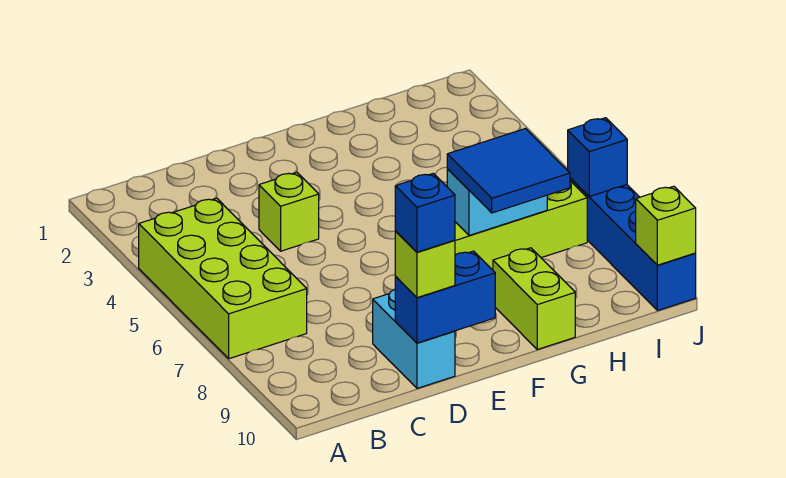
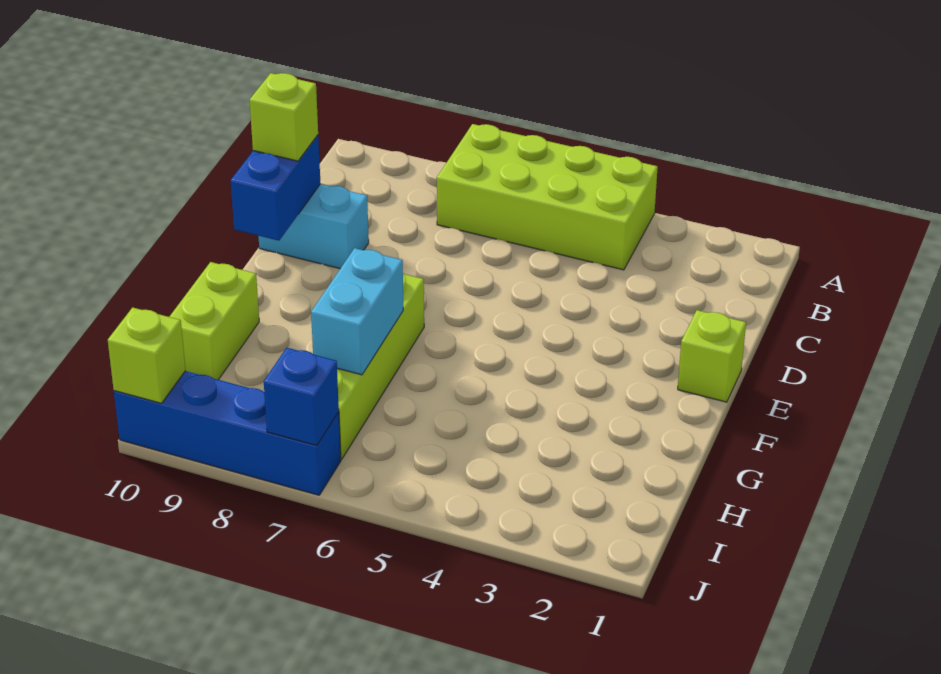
lime 1x1 brick [259,172,319,251] -> lime 1x1 brick moved to [678,310,746,402]
blue 1x1 brick [395,173,455,252] -> none
blue 2x2 tile [447,129,570,213] -> none
lime 1x2 brick [493,248,575,349] -> lime 1x2 brick turned to [169,262,259,380]

